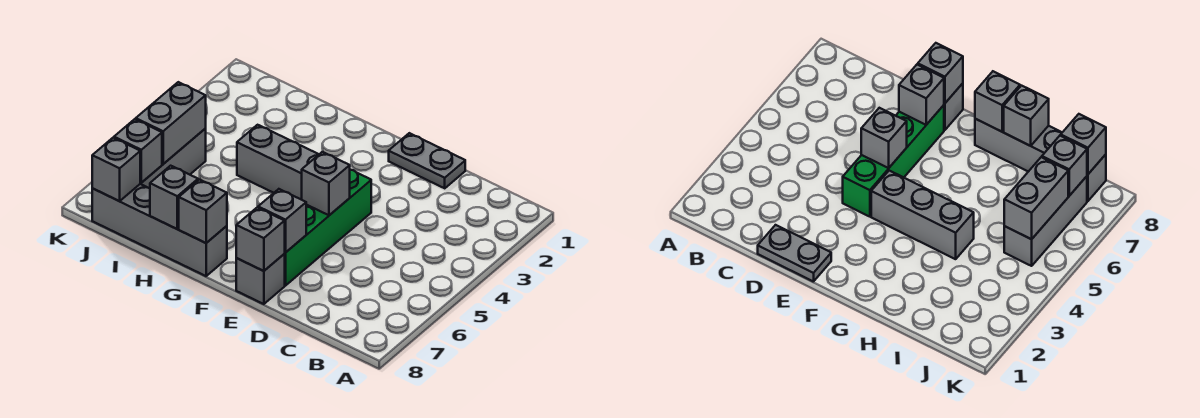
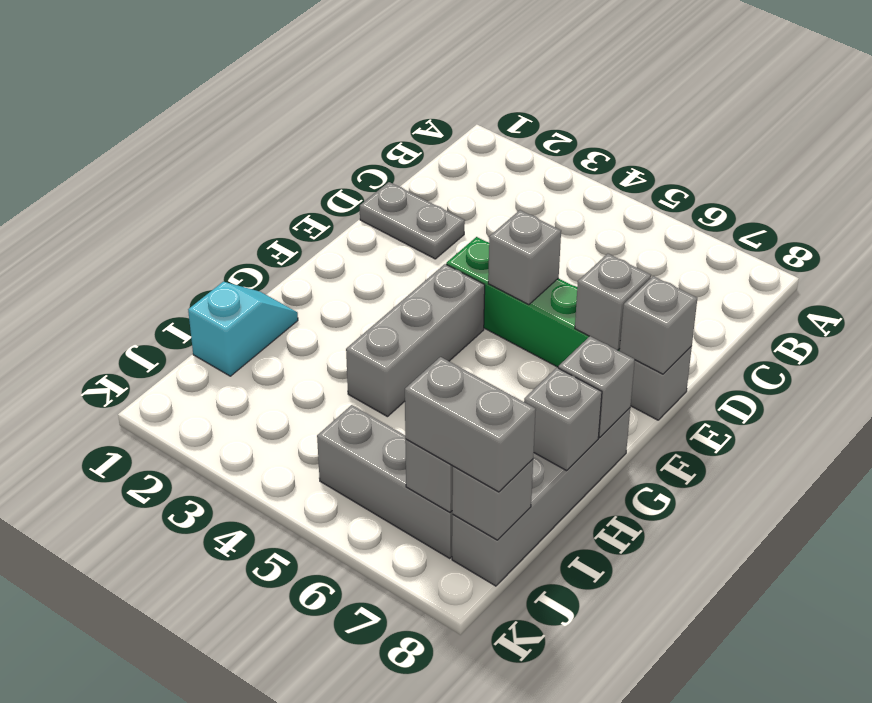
grey 1x2 plate [389,133,465,188] -> grey 1x2 plate turned to [360,182,465,259]
none -> cyan 1x2 slope [188,282,298,376]
grey 1x2 brick [136,82,206,164] -> grey 1x2 brick moved to [405,357,536,492]

